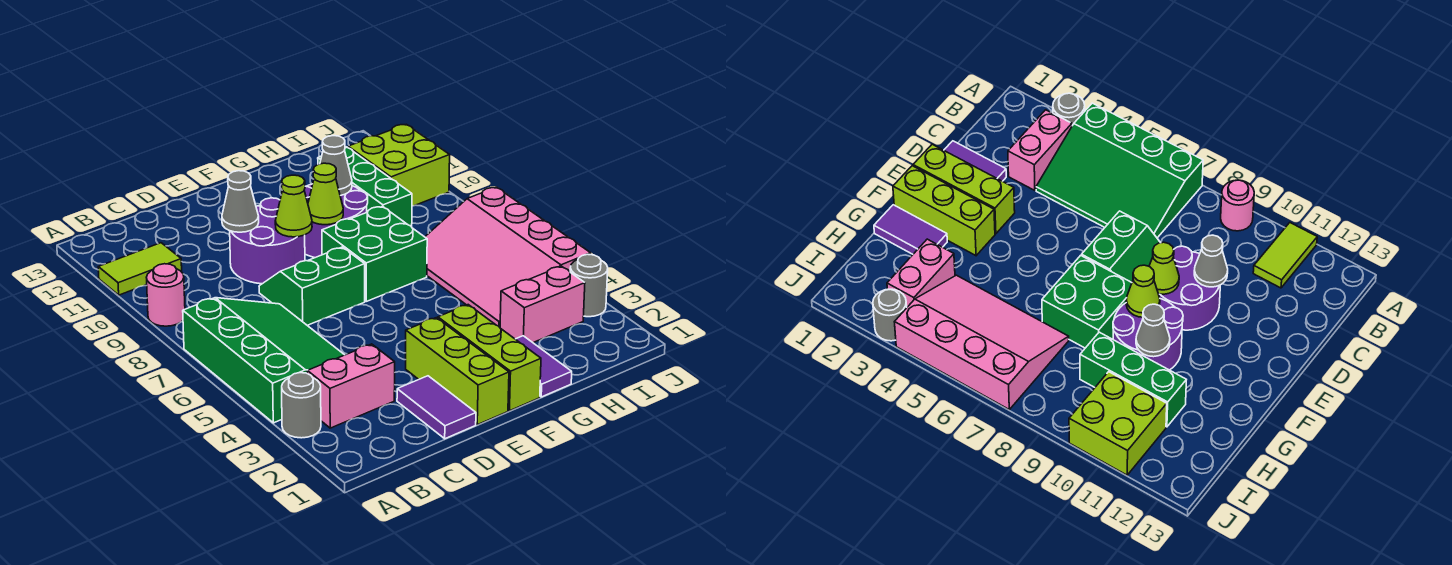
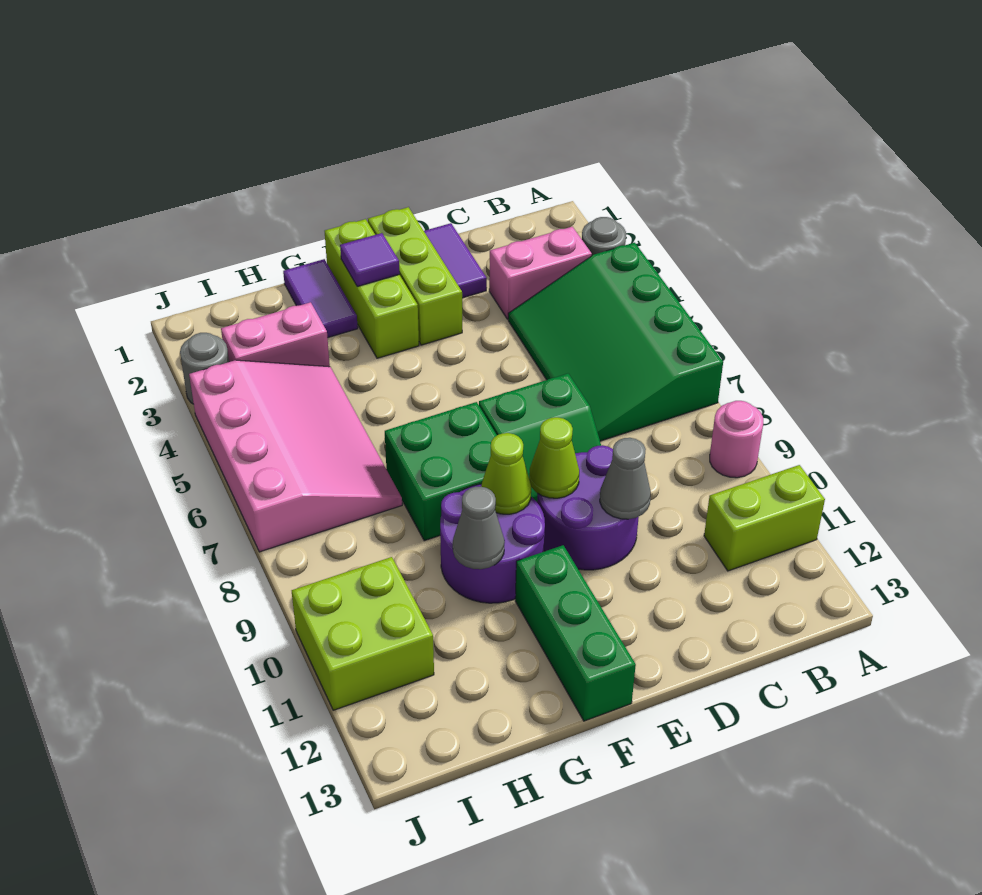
lime 1x2 tile [98,243,182,295] -> lime 1x2 brick [704,465,825,571]
none -> purple 1x1 tile [340,233,400,286]
green 1x3 brick [318,147,412,227] -> green 1x3 brick moved to [515,545,636,721]

